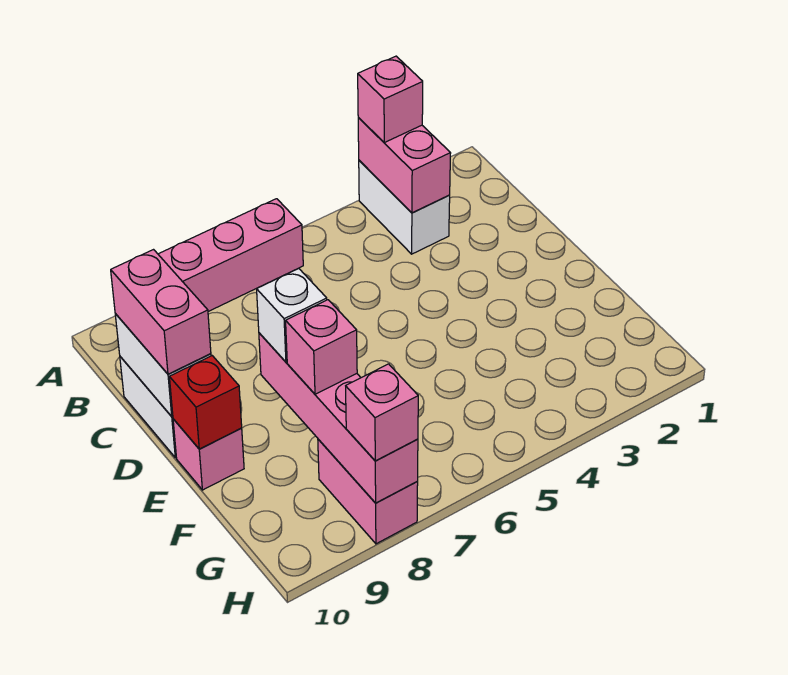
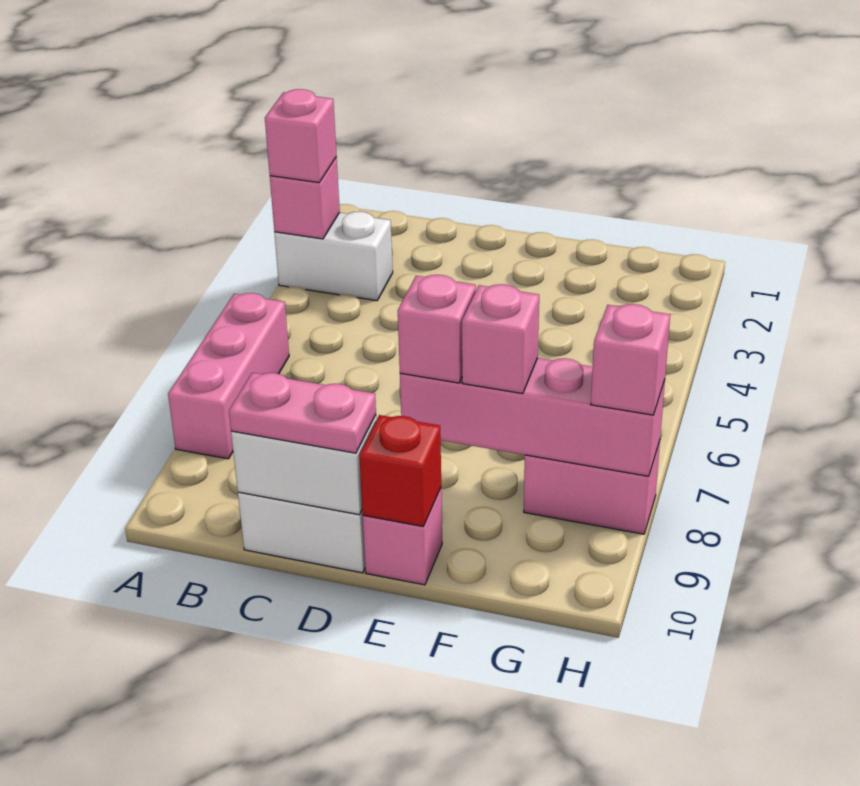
pink 1x2 brick [358,118,451,213] -> pink 1x1 brick [270,157,340,239]
pink 1x2 brick [111,250,211,374] -> pink 1x2 plate [229,373,376,453]
white 1x1 brick [257,268,327,362] -> pink 1x1 brick [398,275,476,383]

